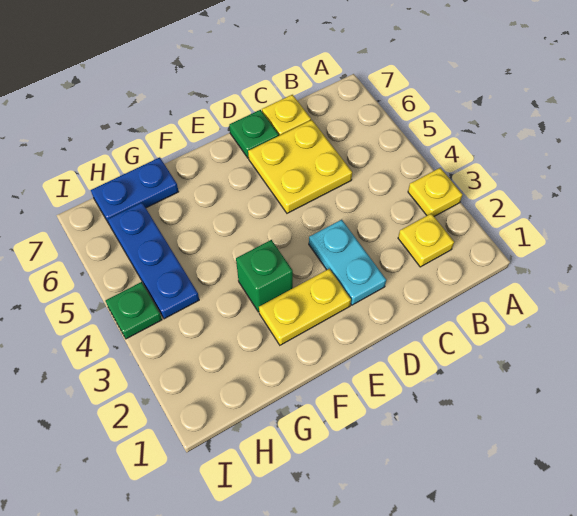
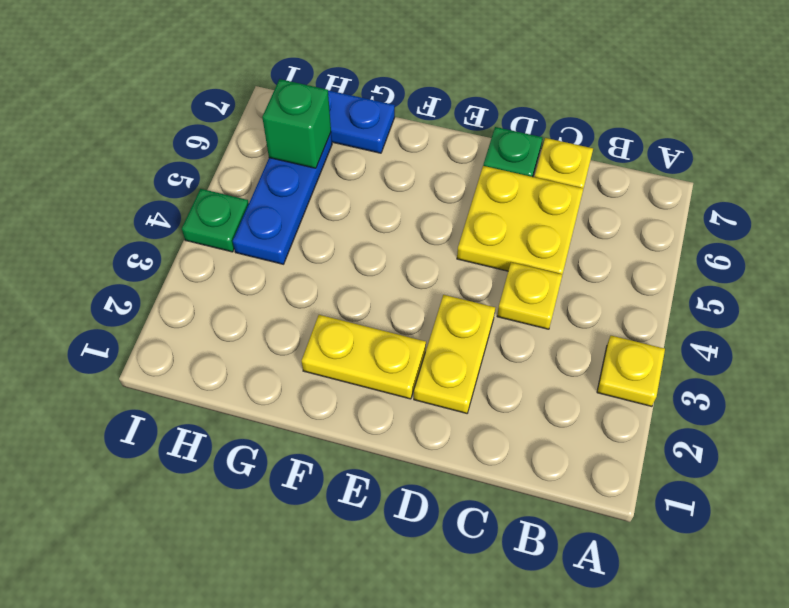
yellow 1x1 plate [398,213,454,267] -> yellow 1x1 plate moved to [497,262,562,329]
cyan 1x2 plate [309,220,386,305] -> yellow 1x2 plate [414,295,495,413]
green 1x1 brick [236,240,293,312] -> green 1x1 brick moved to [262,79,331,168]

